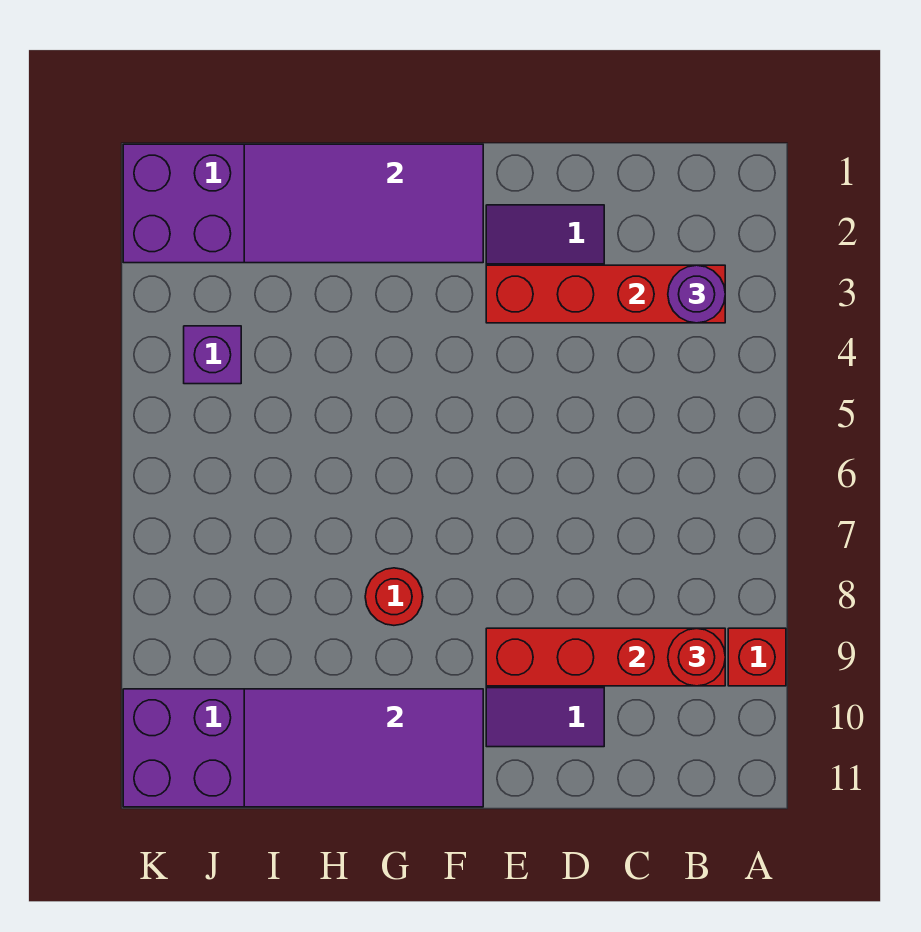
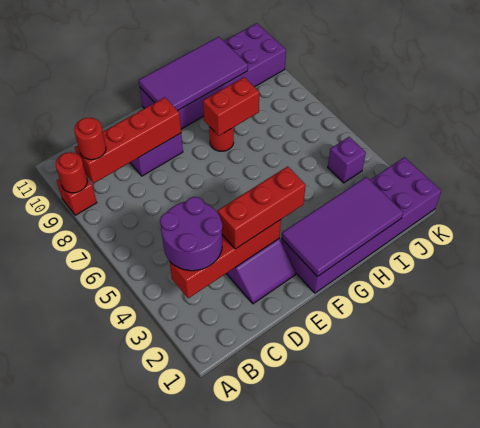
none -> red 1x1 round brick [56,152,87,193]
purple 1x1 round brick [668,265,725,323] -> purple 2x2 round brick [160,197,222,271]
none -> red 1x3 brick [217,166,306,249]
none -> red 1x2 brick [203,77,259,136]

